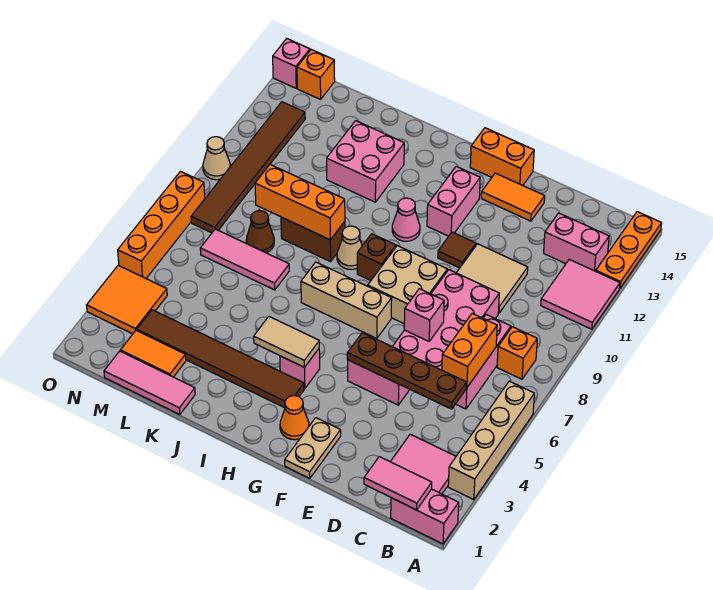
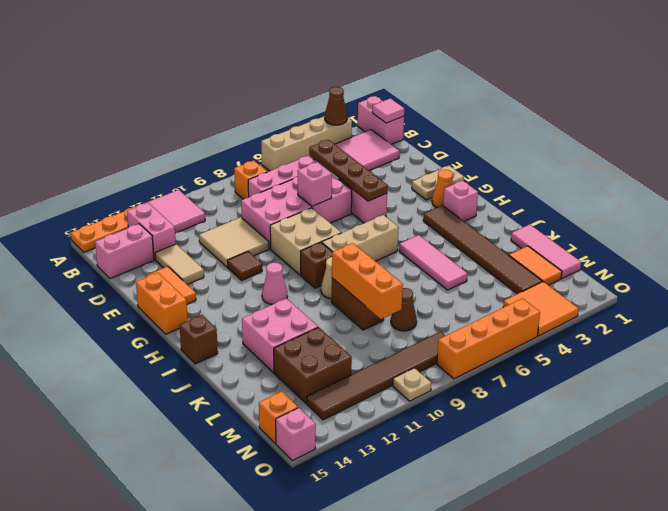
none -> brown 1x1 cone [325,87,347,125]
pink 1x2 tile [364,457,432,510] -> pink 1x1 tile [372,98,404,123]
orange 1x2 brick [442,314,497,388] -> none
tan 1x3 brick [301,262,392,338] -> tan 1x3 brick turned to [322,215,399,261]
pink 1x2 brick [427,166,480,236] -> pink 1x2 brick moved to [95,224,154,279]
pink 1x1 brick [280,349,320,389] -> pink 1x1 brick moved to [443,181,478,221]
tan 1x2 tile [254,317,319,367] -> tan 1x2 tile moved to [155,244,204,285]
none -> brown 1x1 brick [180,315,218,364]
pink 1x3 tile [200,229,289,290] -> pink 1x3 tile moved to [399,235,467,290]
none -> brown 2x2 brick [274,327,352,404]
tan 1x1 cone [203,137,230,180] -> tan 1x1 plate [393,368,431,401]

